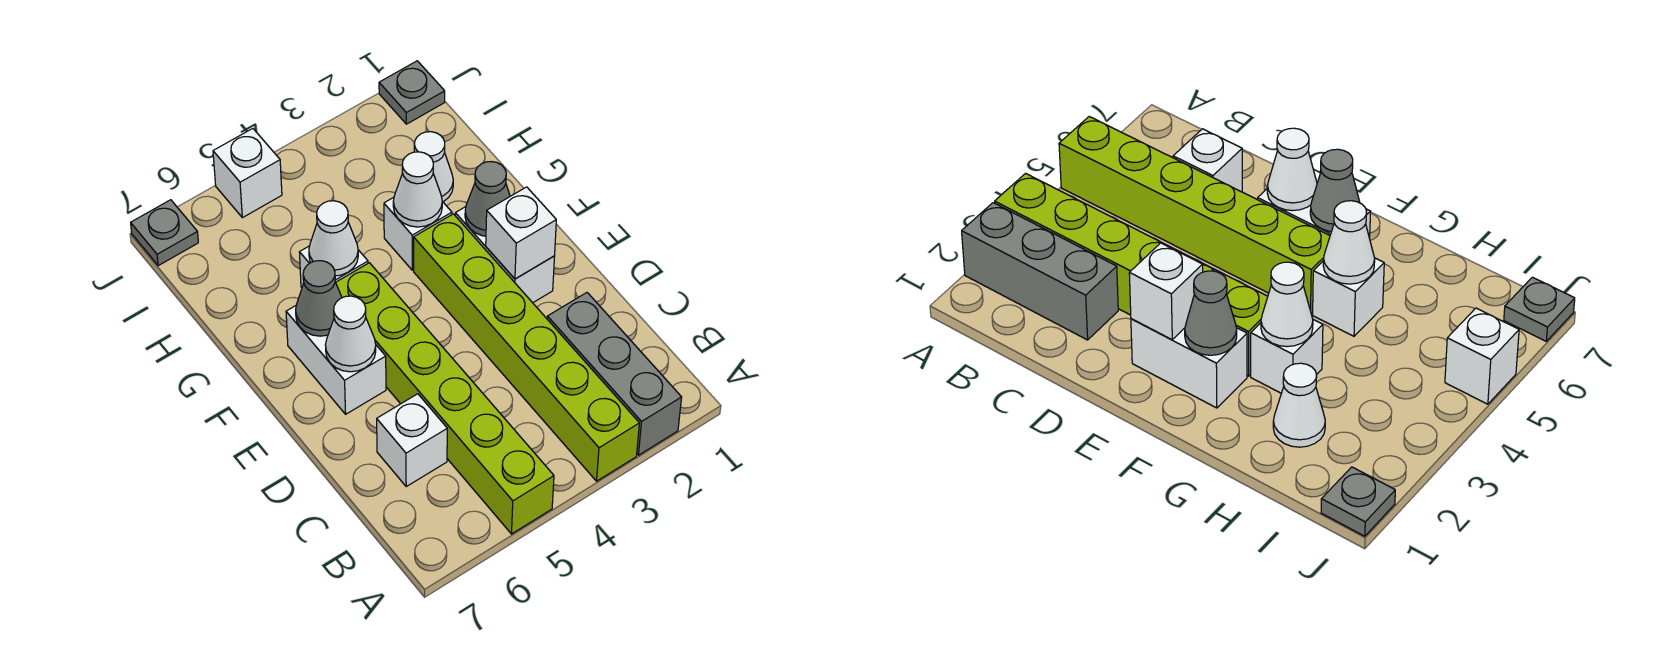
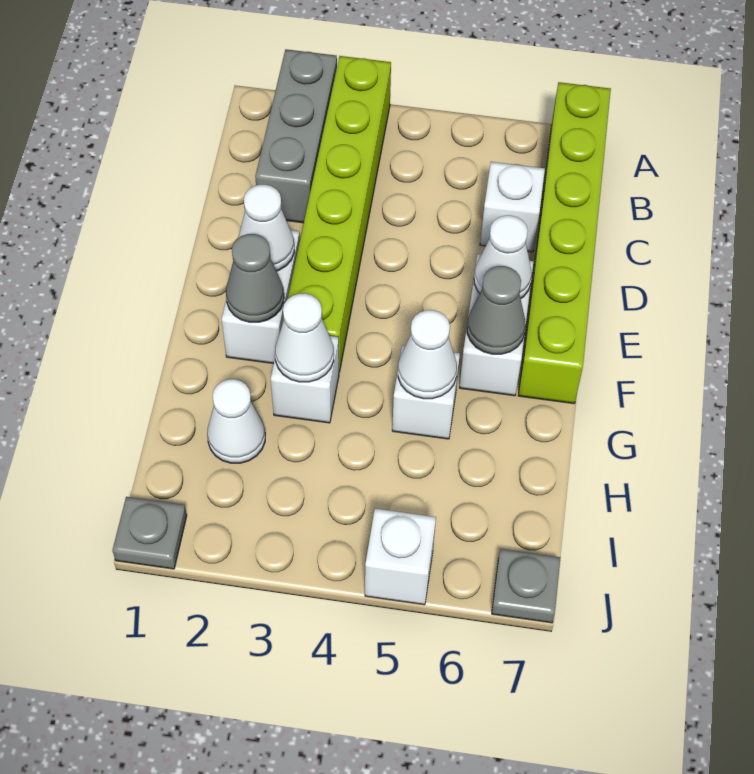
lime 1x6 brick [336,263,554,534] -> lime 1x6 brick moved to [518,82,611,404]
white 1x1 brick [486,187,556,279] -> white 1x1 cone [238,185,294,271]

